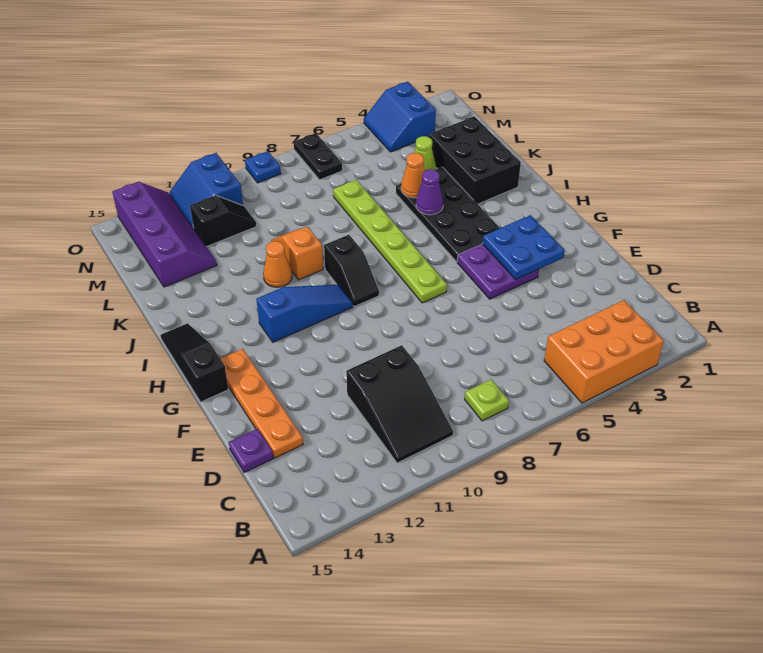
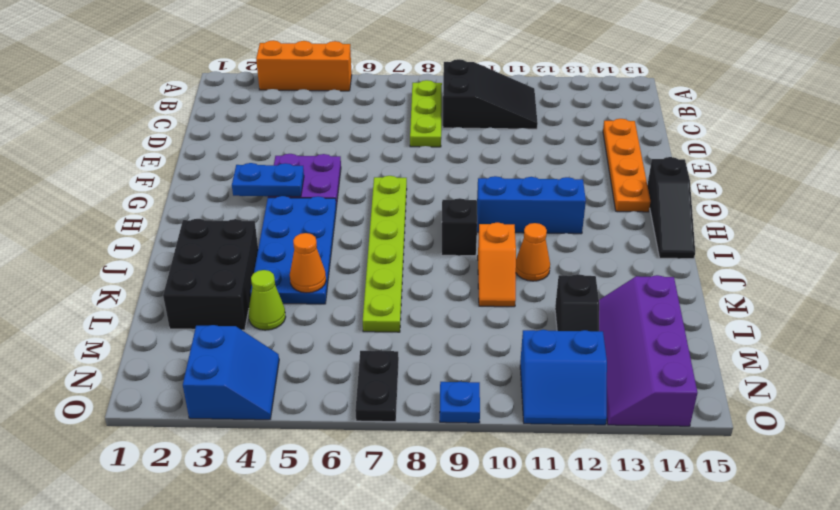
orange 2x3 brick [544,300,664,403] -> orange 1x3 brick [256,40,352,91]
lime 1x1 plate [465,380,509,421] -> lime 1x3 plate [410,80,442,147]
black 2x3 slope [346,345,453,463] -> black 2x3 slope turned to [443,59,538,129]
purple 1x1 plate [229,429,273,472] -> none
blue 2x2 plate [482,215,565,279] -> blue 1x2 plate [232,163,304,197]
black 2x4 plate [396,167,499,262] -> blue 2x4 plate [250,196,336,304]
blue 1x3 slope [256,285,353,342] -> blue 1x3 brick [477,176,586,234]
purple 1x1 cone [416,169,443,215] -> none
black 1x2 slope [190,195,257,247] -> black 1x2 slope turned to [555,274,599,331]
blue 2x2 slope [170,153,243,228] -> blue 2x2 slope turned to [520,330,607,425]

